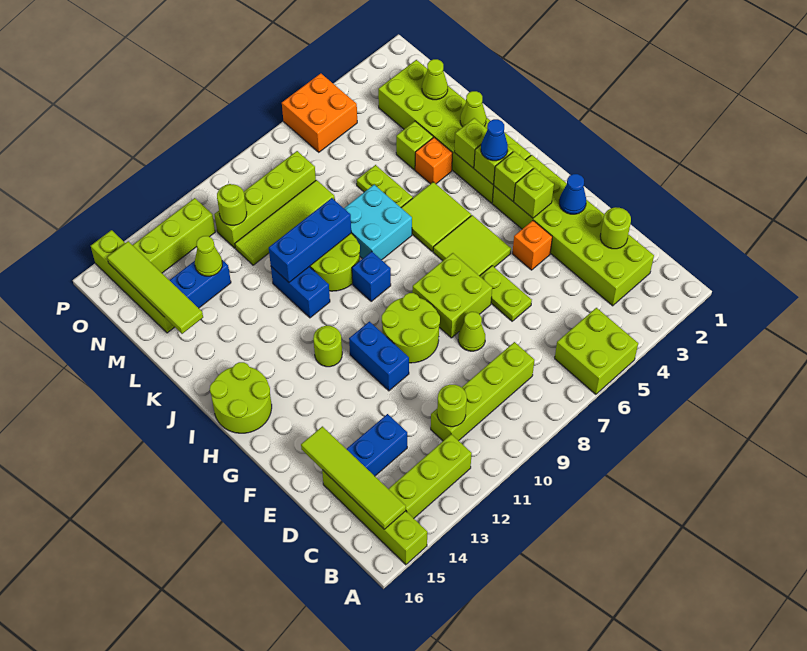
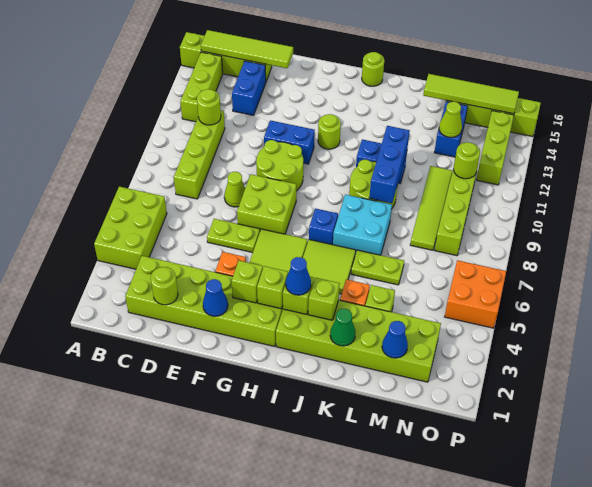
lime 2x2 brick [555,308,638,394] -> lime 2x3 brick [94,187,167,269]
lime 2x2 round brick [210,362,272,433] -> lime 1x1 round brick [362,52,384,86]
blue 1x1 brick [352,252,391,301] -> blue 1x1 brick moved to [309,209,338,245]
lime 1x1 cone [460,91,486,127] -> green 1x1 cone [330,309,356,346]
lime 1x1 cone [422,59,448,100] -> blue 1x1 cone [382,321,408,358]

